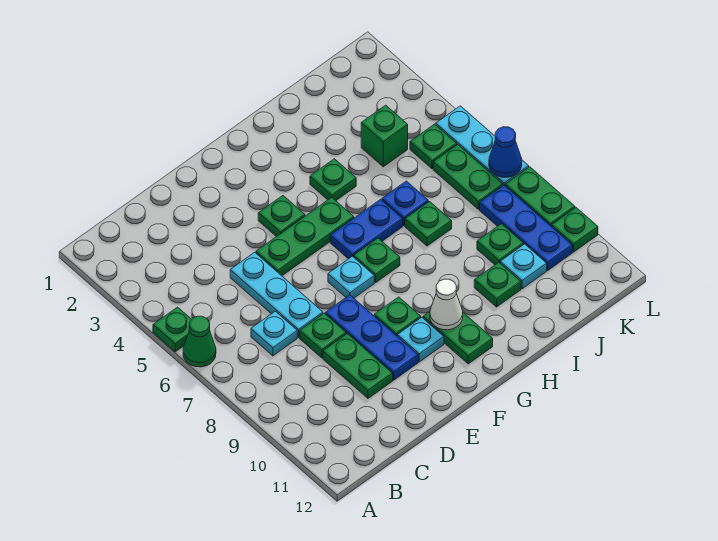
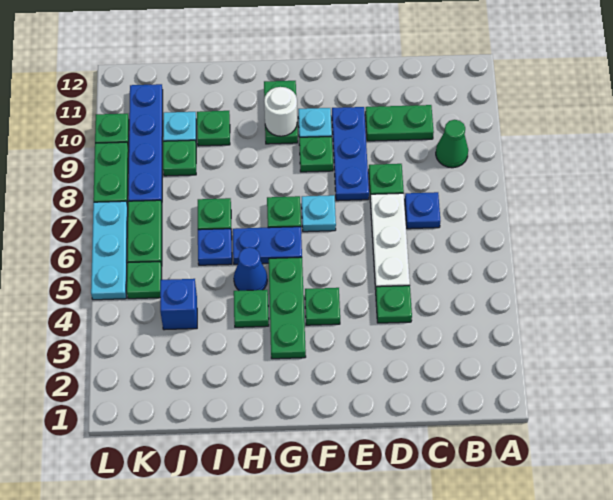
green 1x1 plate [153,307,192,352] -> green 1x1 plate moved to [376,286,412,323]
green 1x1 cone [183,316,216,367] -> green 1x1 cone moved to [436,120,468,168]
cyan 1x1 plate [251,311,297,356] -> blue 1x1 plate [405,192,440,229]
cyan 1x3 plate [230,252,323,337] -> white 1x3 plate [370,193,410,289]
green 1x2 plate [323,334,393,398] -> green 1x2 plate turned to [365,105,434,141]
green 1x3 plate [256,197,354,276] -> green 1x3 plate turned to [269,257,306,359]
white 1x1 cone [430,279,463,330] -> white 1x1 round brick [264,87,297,136]
green 1x1 brick [361,105,408,167] -> blue 1x1 brick [160,279,197,330]
blue 1x3 plate [480,185,572,270] -> blue 1x4 plate [128,84,163,203]
blue 1x1 cone [489,127,522,177] -> blue 1x1 cone moved to [234,247,267,291]

